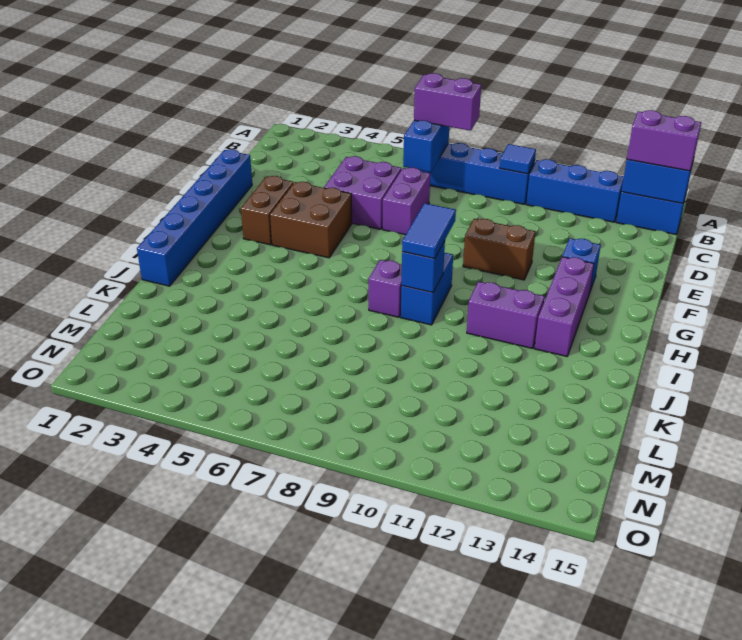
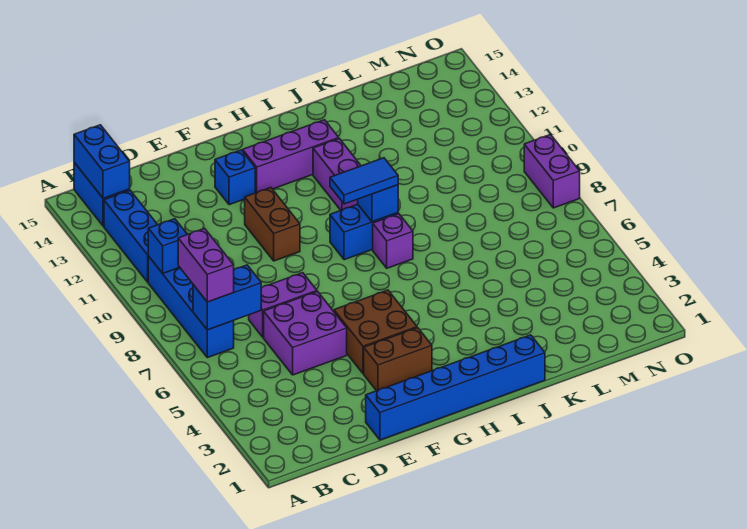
blue 1x1 tile [500,144,536,174] -> blue 1x1 brick [148,219,187,273]
purple 1x2 brick [627,110,702,171] -> purple 1x2 brick moved to [524,135,580,208]

